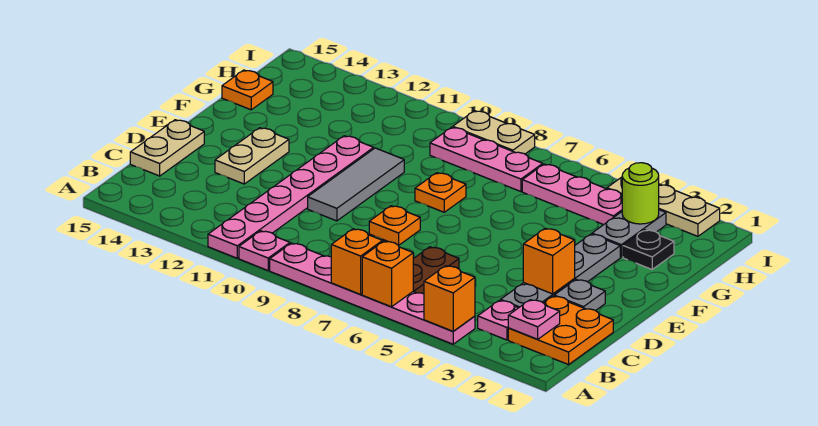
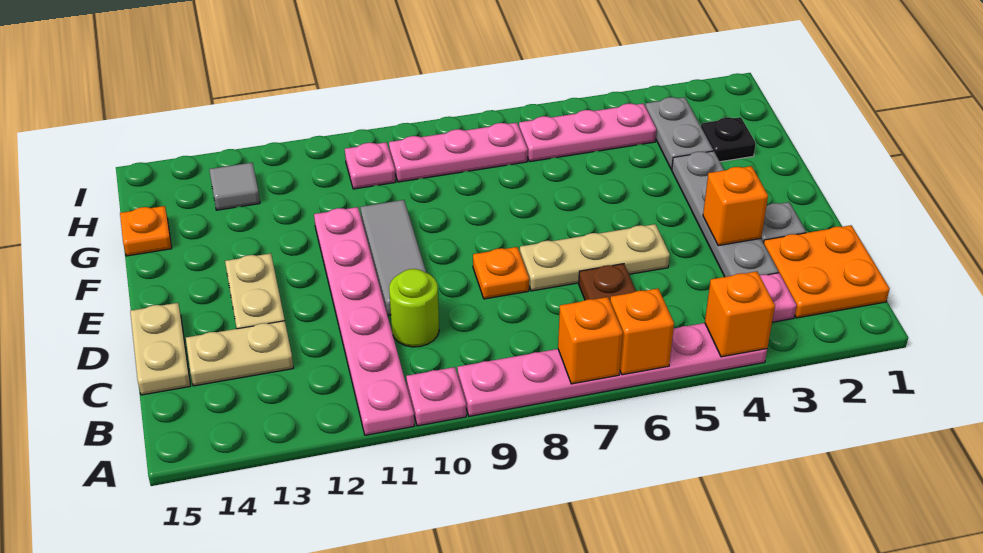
pink 1x1 plate [508,300,560,339] -> pink 1x1 plate moved to [345,142,396,189]
orange 1x1 plate [415,173,466,212] -> none
lime 1x1 round brick [622,163,659,224] -> lime 1x1 round brick moved to [389,269,439,347]
none -> grey 1x1 tile [209,163,260,210]
tan 1x3 plate [607,177,720,236] -> tan 1x3 plate moved to [520,224,670,291]
tan 1x2 plate [453,111,535,154] -> tan 1x2 plate moved to [186,321,293,386]

